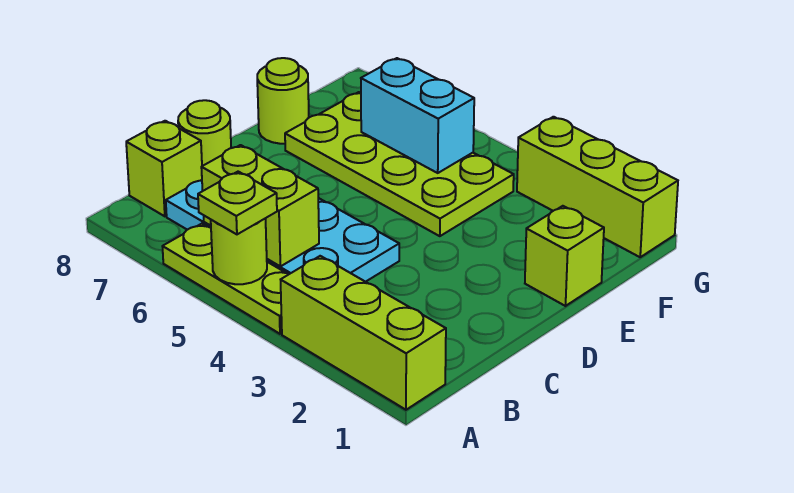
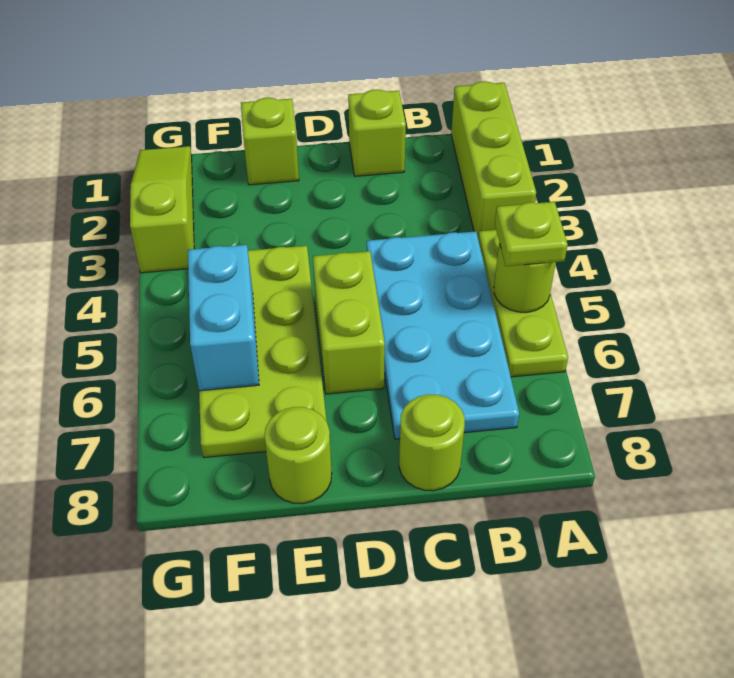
lime 1x2 brick [201,145,319,266] -> lime 1x2 brick moved to [313,251,385,394]
lime 1x1 brick [126,121,202,216] -> lime 1x1 brick moved to [348,89,406,176]
lime 1x3 brick [517,117,678,257] -> lime 1x3 slope [130,146,194,273]

